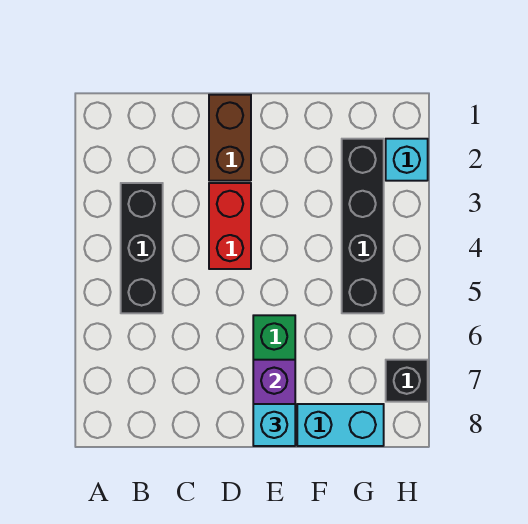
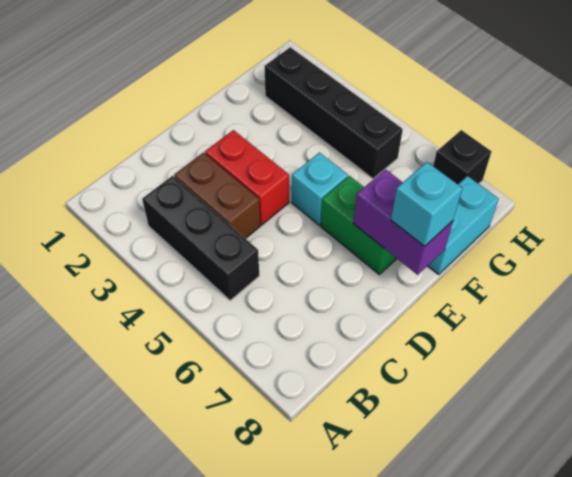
brown 1x2 brick [209,95,251,181] -> brown 1x2 brick moved to [174,153,260,239]
cyan 1x1 brick [386,139,428,181] -> cyan 1x1 brick moved to [292,153,348,225]

